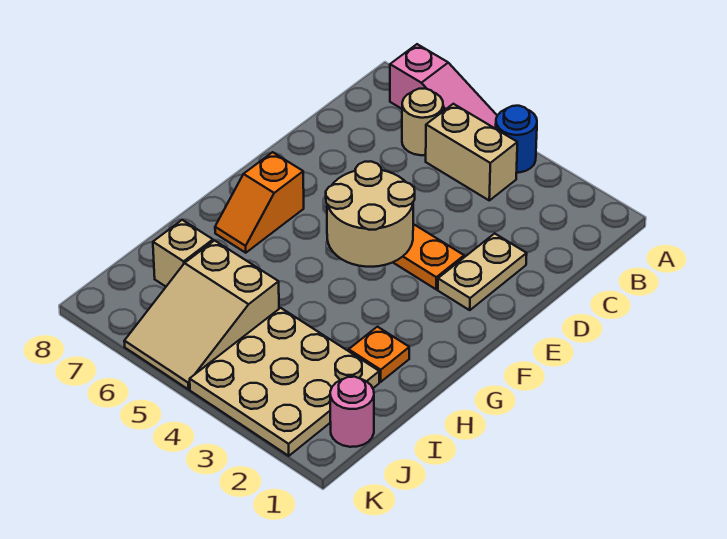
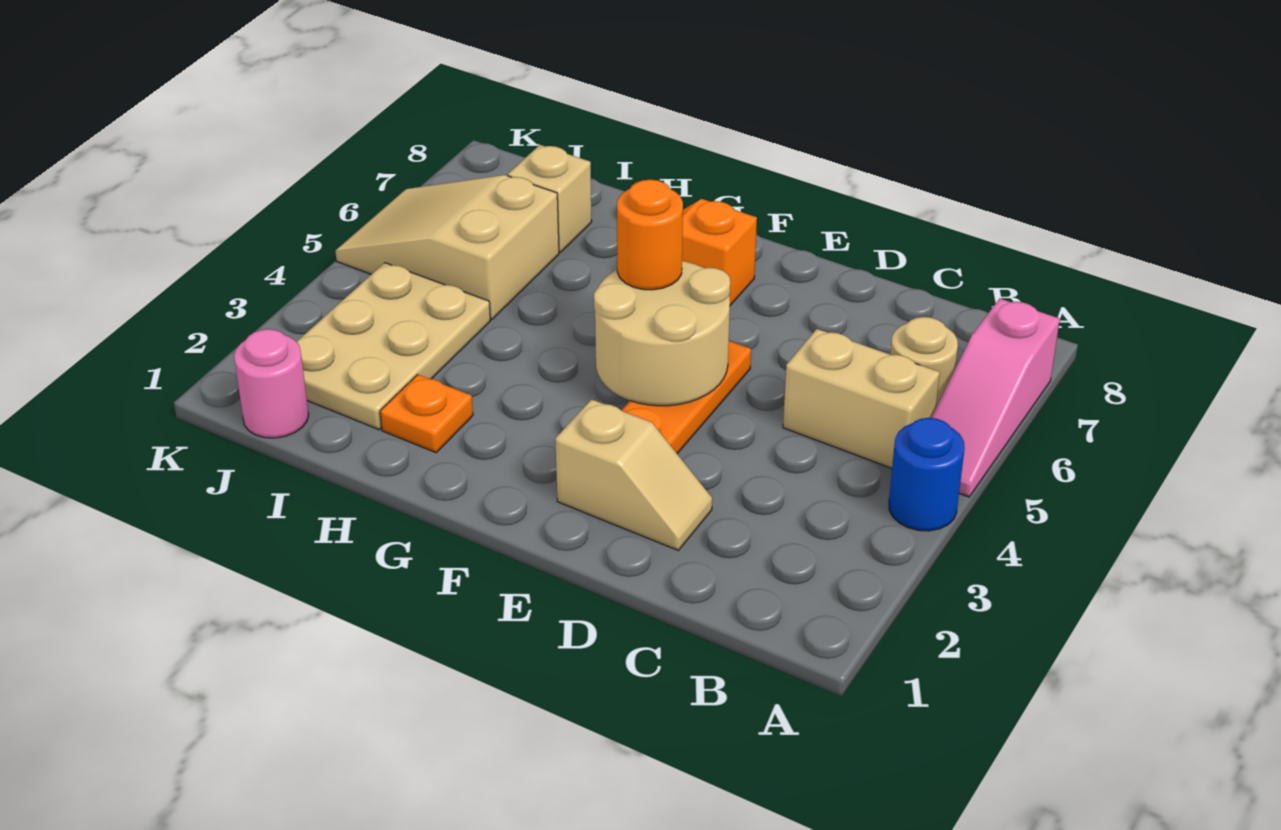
tan 1x2 brick [426,104,517,200] -> tan 1x2 brick turned to [783,329,940,468]
tan 1x2 plate [438,233,527,310] -> tan 1x2 slope [555,399,712,550]
none -> orange 1x1 round brick [617,180,683,290]
tan 3x3 plate [190,308,379,456] -> tan 2x3 plate [297,263,490,429]

